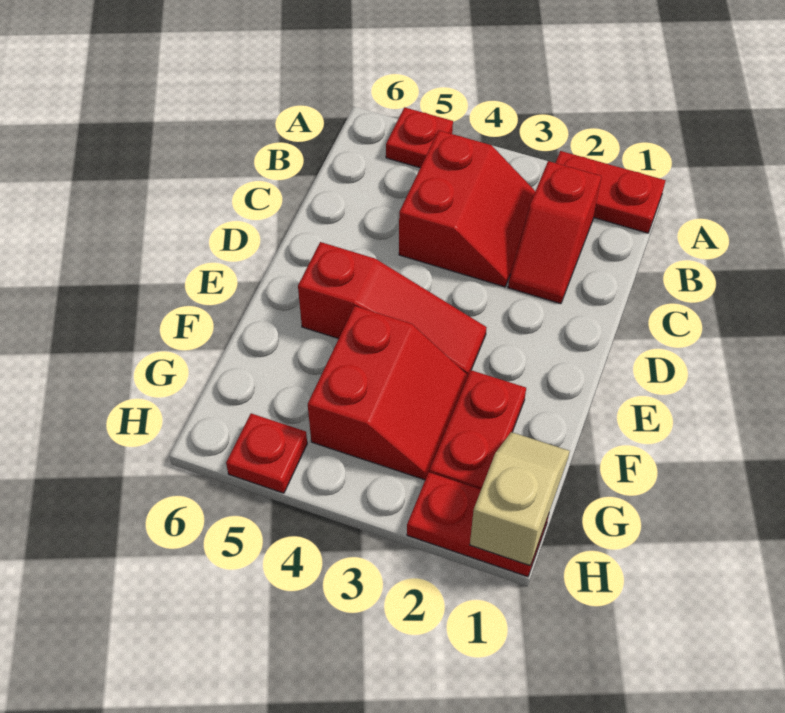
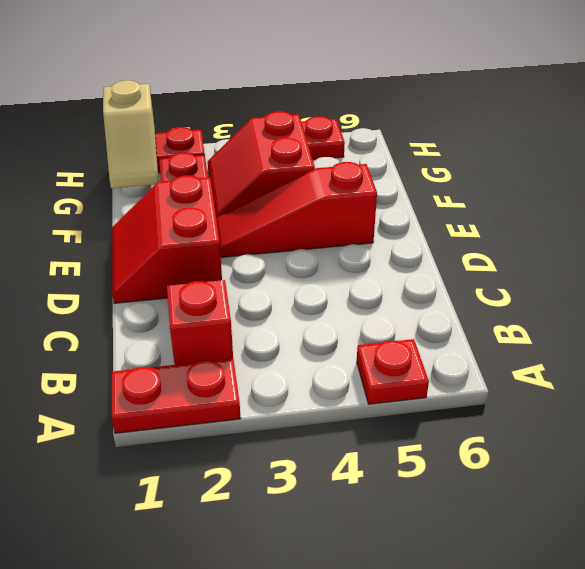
red 2x2 slope [399,130,535,287] -> red 2x2 slope moved to [112,175,222,303]

